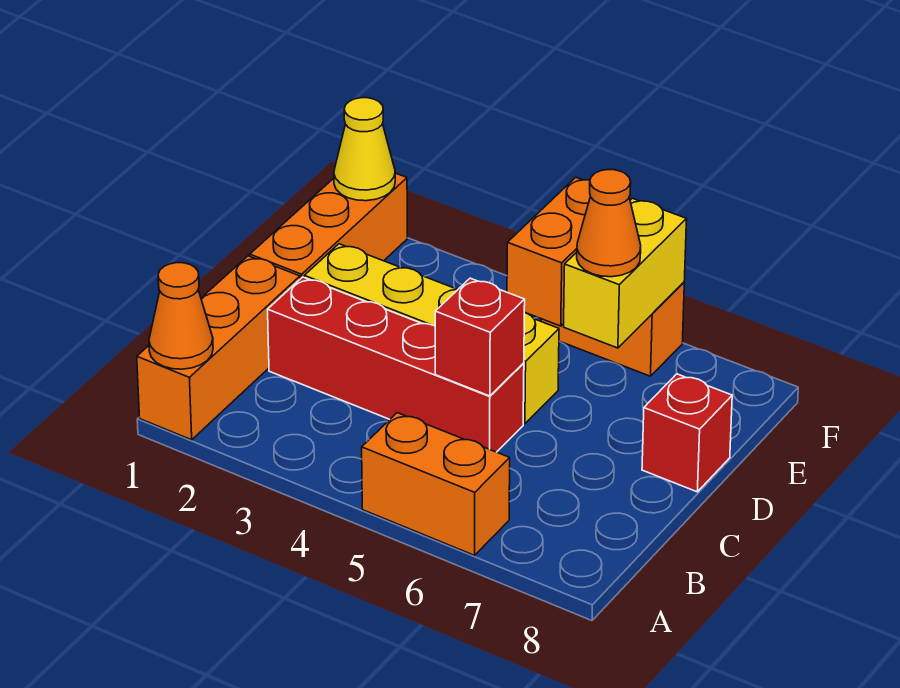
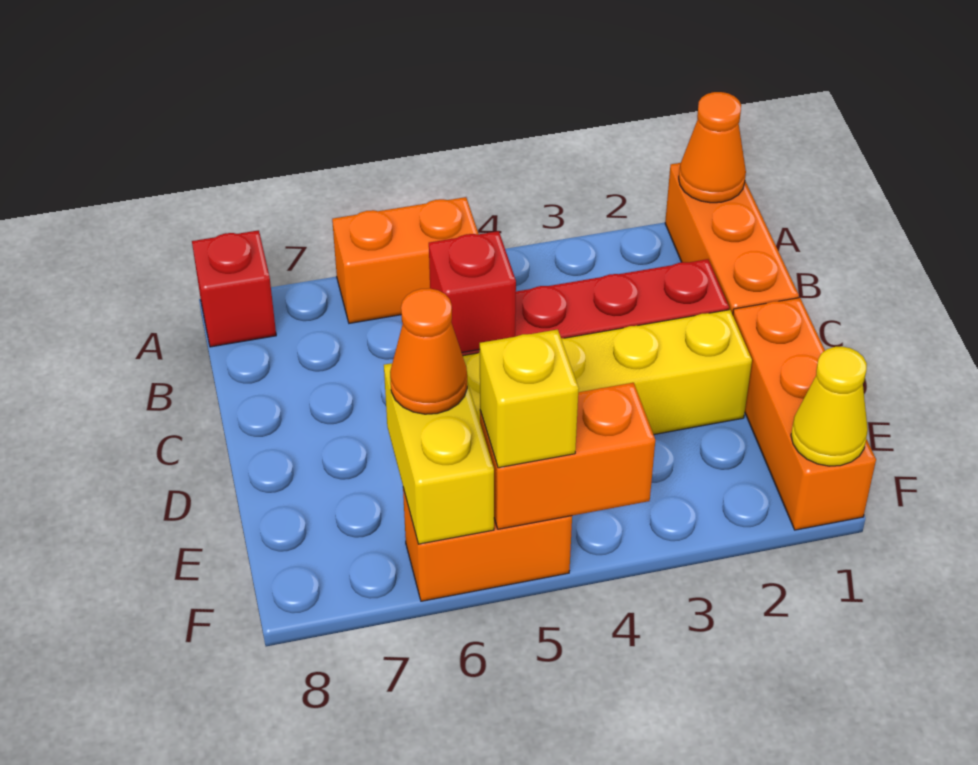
red 1x1 brick [642,374,732,492] -> red 1x1 brick moved to [192,230,276,347]
orange 1x2 brick [507,177,590,326] -> orange 1x2 brick turned to [480,383,655,529]
none -> yellow 1x1 brick [480,329,579,468]

